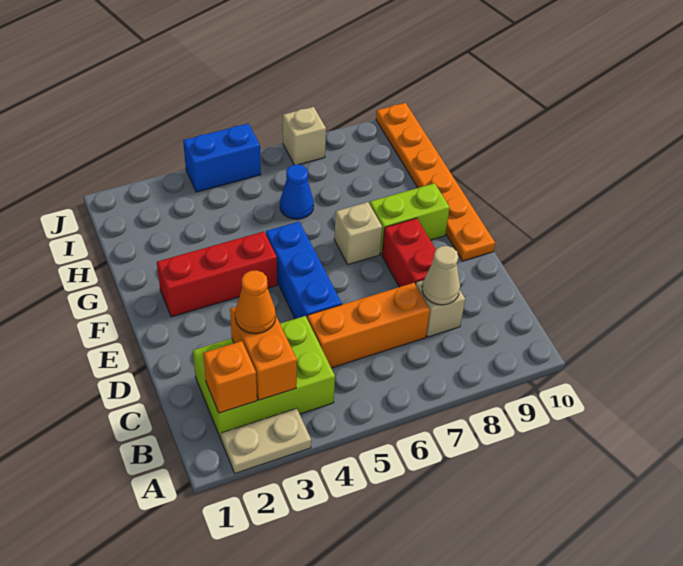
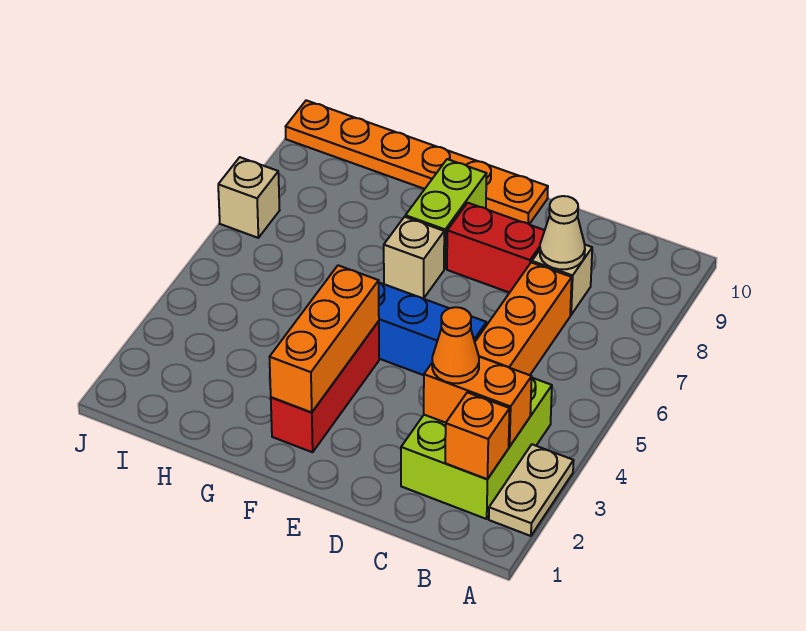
none -> orange 1x3 brick [270,265,379,412]
blue 1x1 cone [280,164,314,219] -> none
blue 1x2 brick [183,123,261,192] -> none

